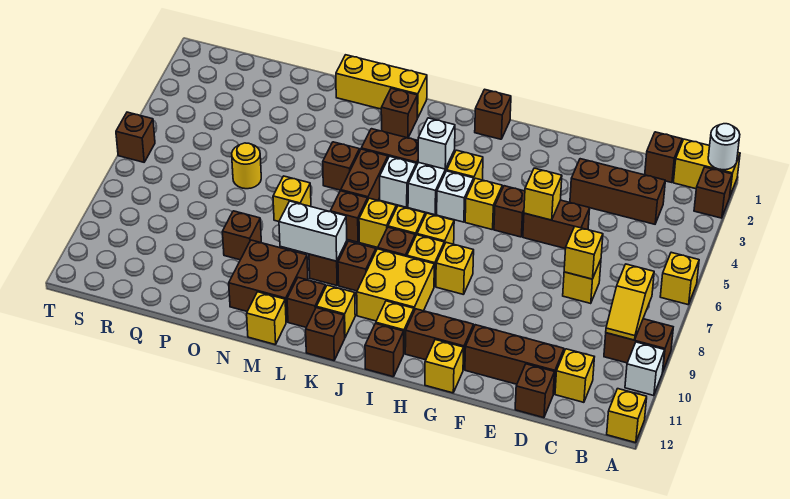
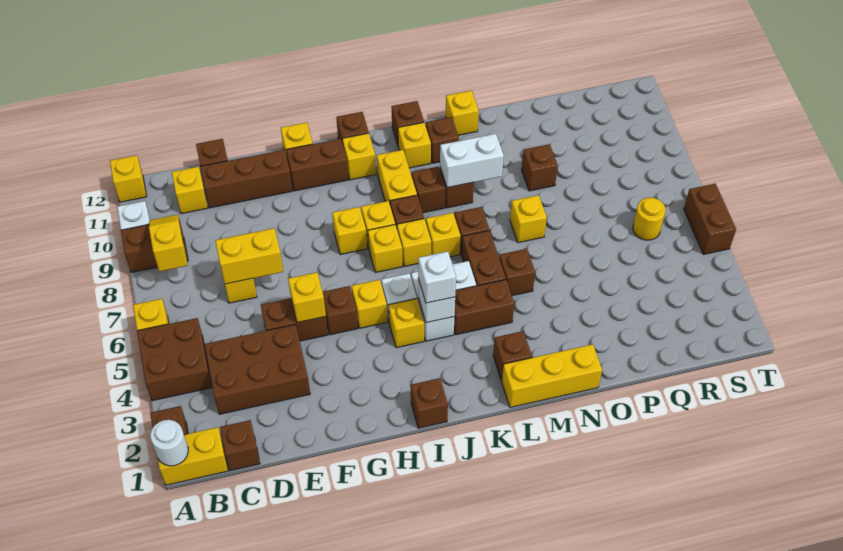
brown 1x3 brick [570,159,665,224] -> brown 2x3 brick [204,325,310,414]
yellow 1x1 brick [564,226,603,279] -> yellow 1x2 brick [215,228,283,284]
yellow 2x2 brick [357,249,434,321] -> yellow 1x2 brick [377,150,417,204]
none -> white 1x1 brick [418,252,456,303]
brown 2x2 brick [229,240,308,322] -> brown 2x2 brick moved to [137,318,212,401]
yellow 1x1 round brick [232,143,261,189] -> yellow 1x1 round brick moved to [633,198,666,240]
brown 1x1 brick [116,112,155,162] -> brown 1x2 brick [684,184,736,255]

